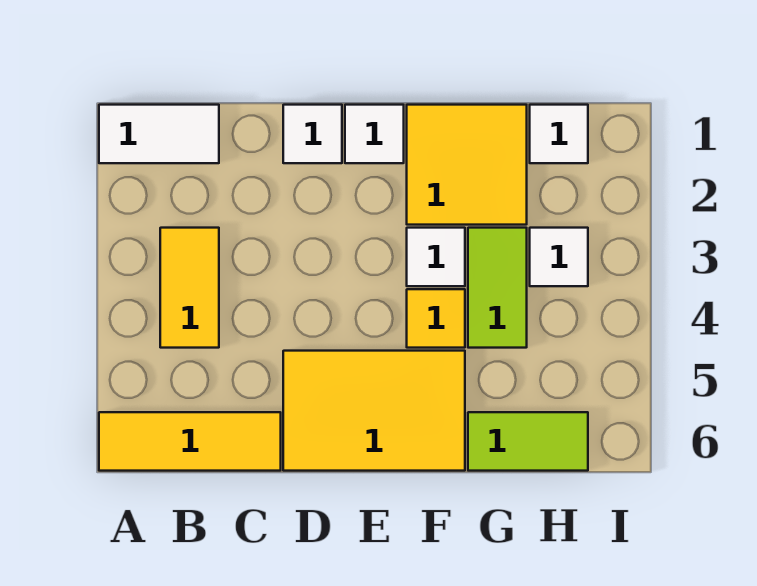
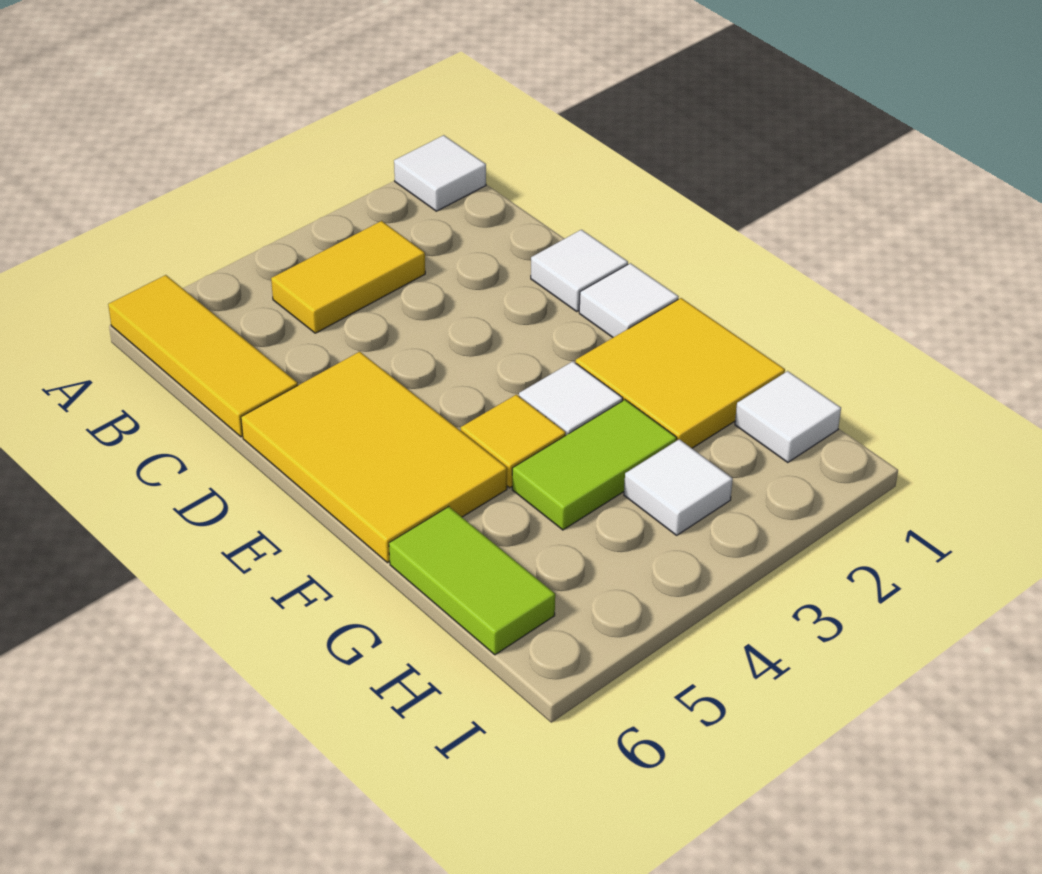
white 1x2 tile [99,105,219,163] -> white 1x1 tile [394,135,486,211]

